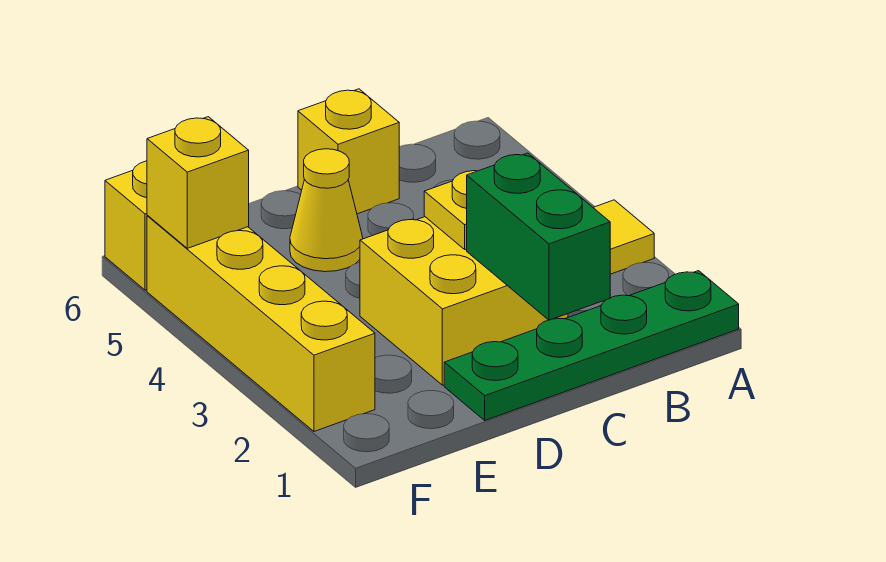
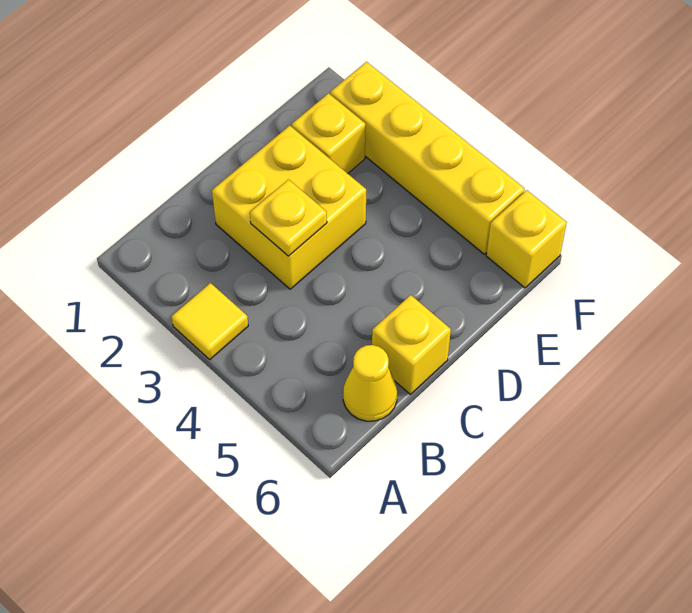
green 1x4 plate [444,271,739,420] -> none
green 1x2 brick [467,153,610,320] -> none
yellow 1x1 cone [290,149,363,272] -> yellow 1x1 cone moved to [343,345,397,421]
yellow 1x1 brick [147,117,249,248] -> yellow 1x1 brick moved to [292,93,365,173]

